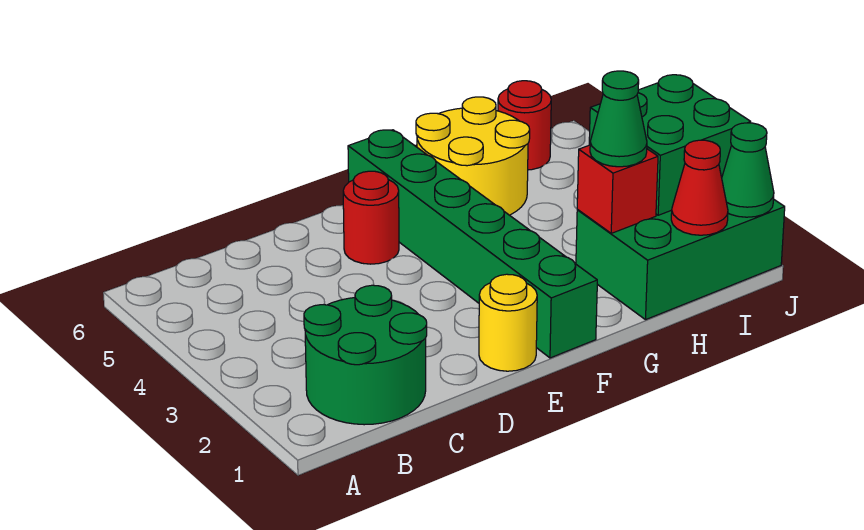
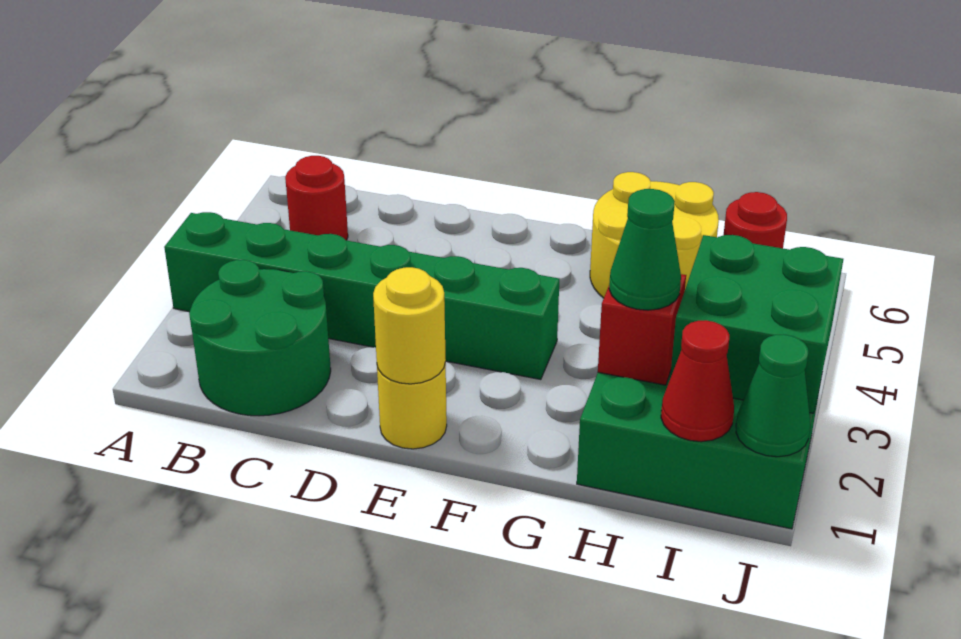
none -> yellow 1x1 round brick [373,267,446,384]
red 1x1 round brick [343,171,399,264] -> red 1x1 round brick moved to [285,156,348,240]
green 1x6 brick [348,130,597,358] -> green 1x6 brick turned to [164,212,559,380]

